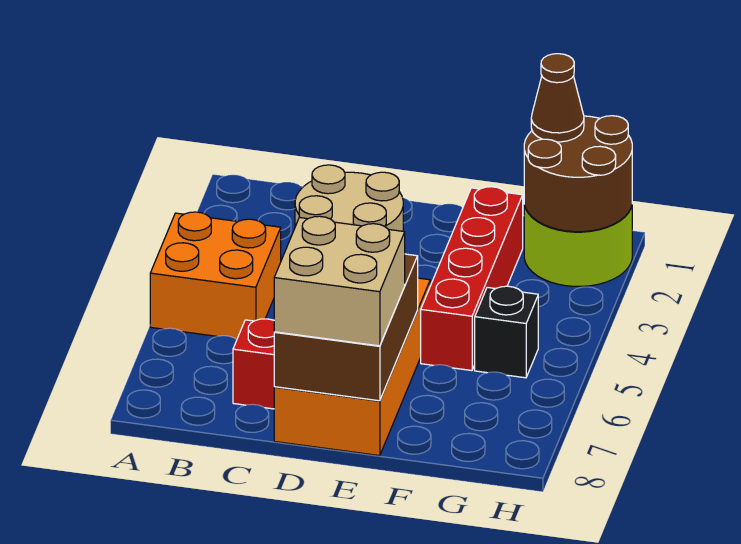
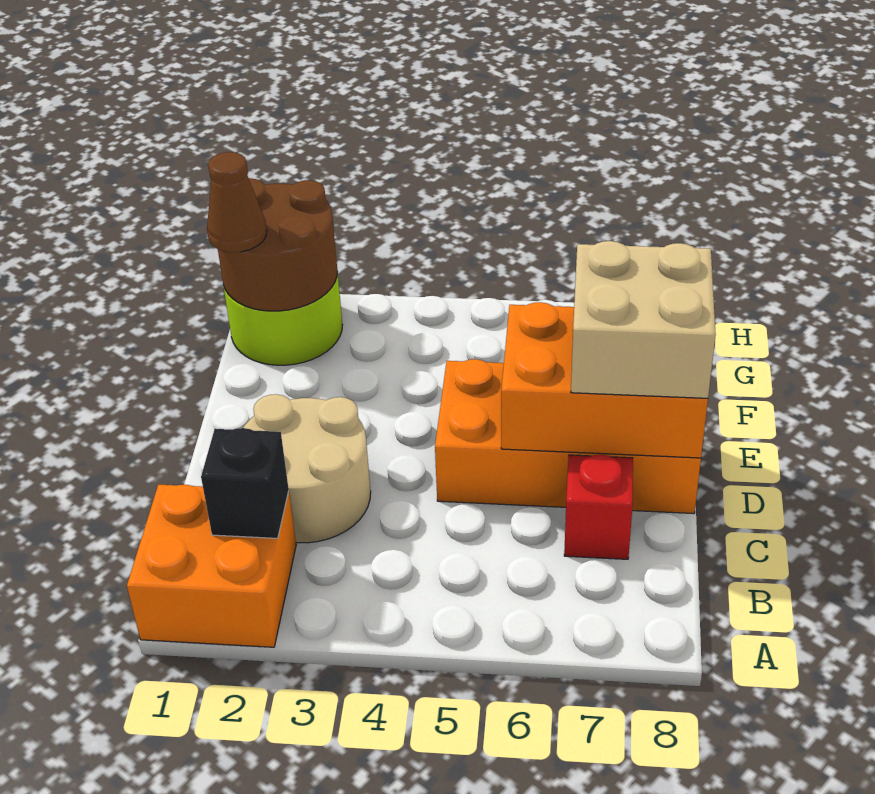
orange 2x2 brick [150,212,281,339] -> orange 2x2 brick moved to [127,484,296,647]
brown 2x3 brick [274,254,418,401] -> orange 2x3 brick [501,302,708,458]
red 1x4 brick [421,187,523,371] -> none
black 1x1 brick [475,286,538,378] -> black 1x1 brick moved to [201,428,289,538]

